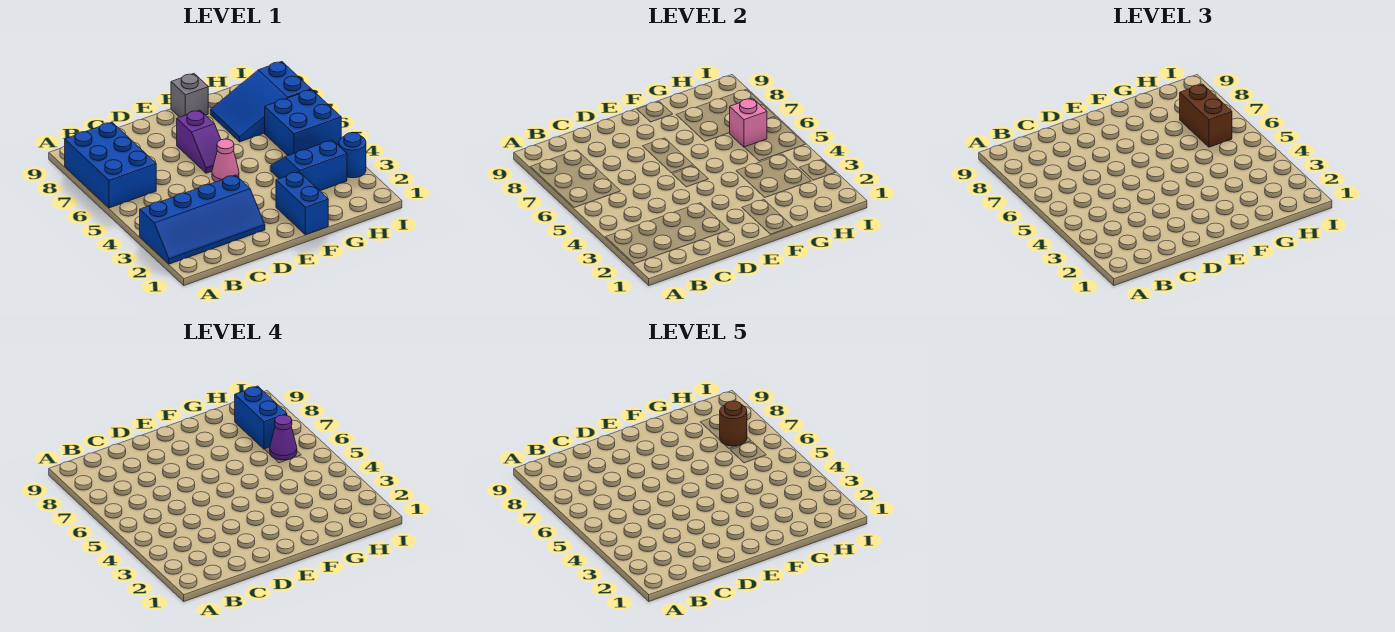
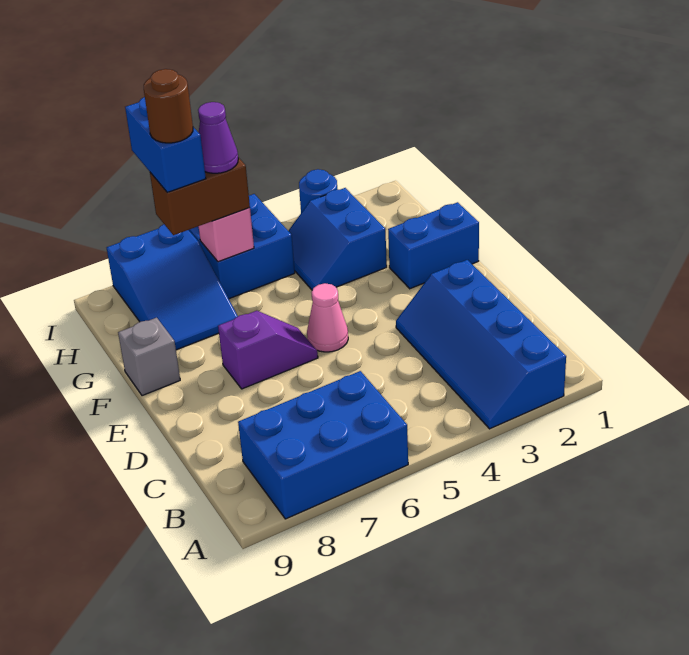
blue 2x4 slope [140,175,265,264] -> blue 2x4 slope turned to [396,260,566,429]
blue 1x2 brick [235,386,287,449] -> blue 1x2 brick turned to [125,97,206,192]

